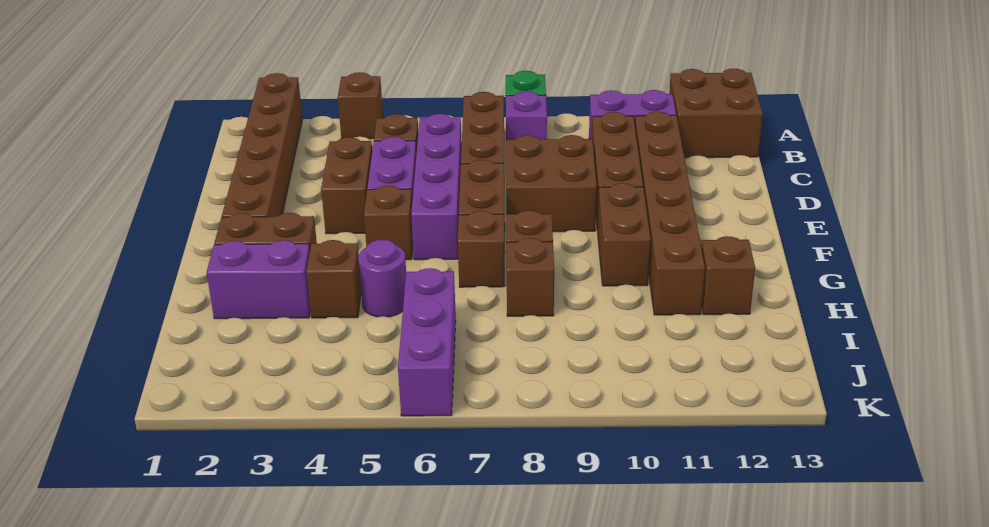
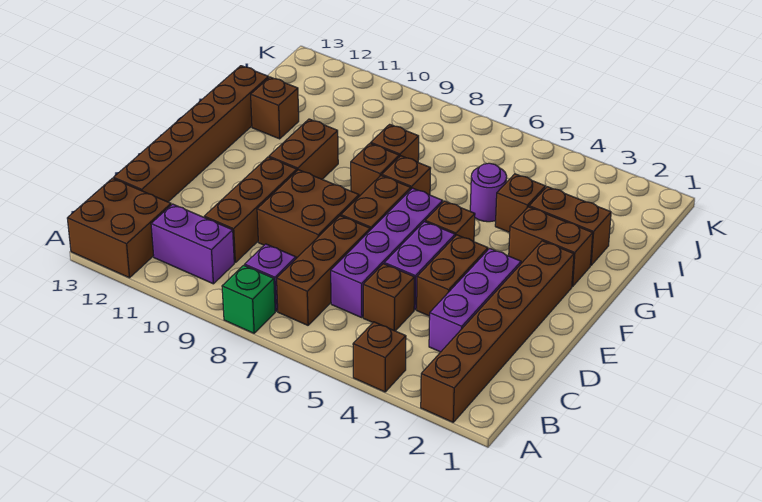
brown 1x6 brick [635,112,705,315] -> brown 1x6 brick moved to [113,66,269,202]
purple 1x2 brick [207,240,311,319] -> brown 1x2 brick [529,187,611,265]
purple 1x3 brick [398,268,456,416] -> purple 1x3 brick moved to [429,248,521,352]

